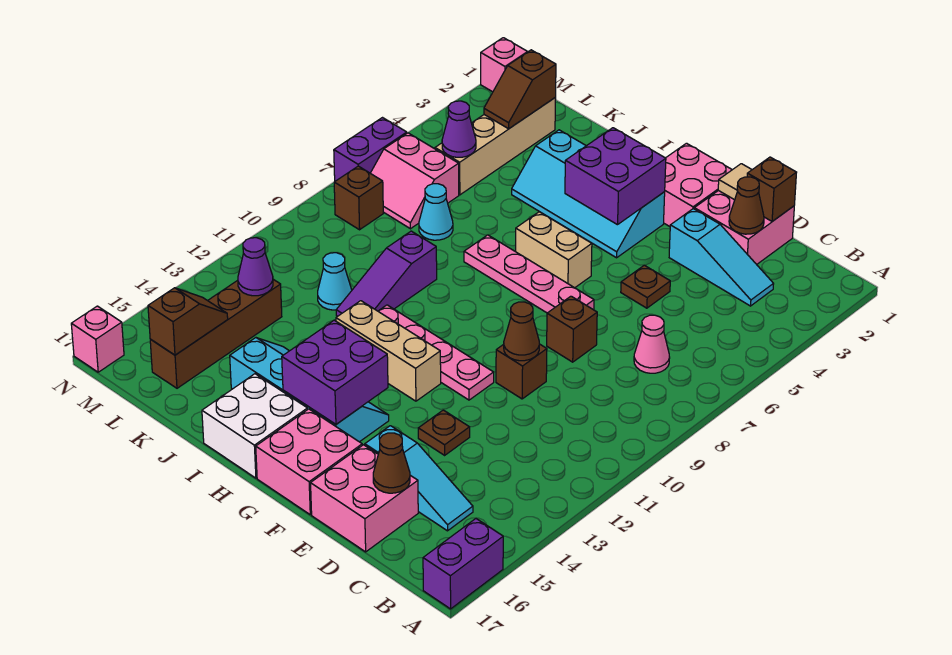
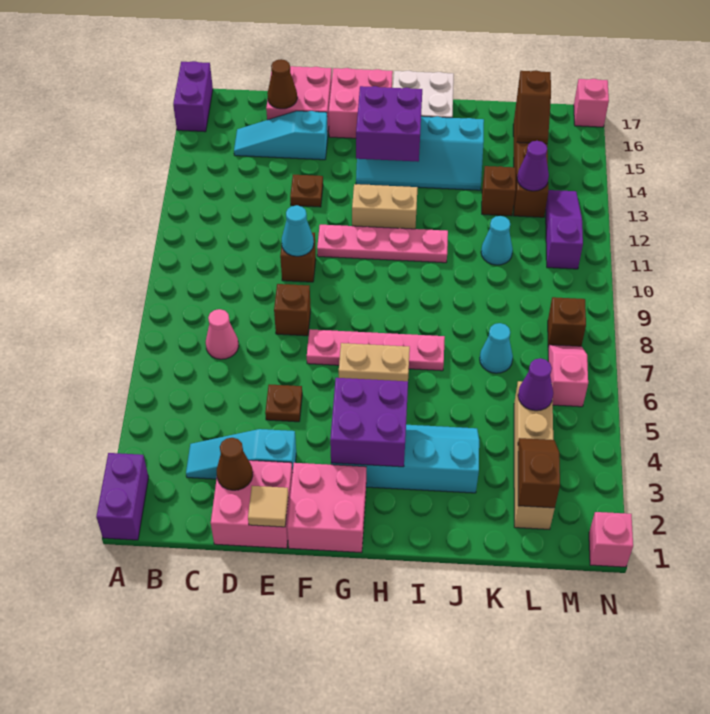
brown 1x1 brick [747,157,797,221] -> brown 1x1 brick moved to [482,166,516,216]
brown 1x1 cone [504,302,539,361] -> cyan 1x1 cone [282,205,314,256]
tan 1x3 brick [336,301,441,401] -> tan 1x2 brick [352,184,418,229]
purple 1x3 slope [336,231,437,316] -> purple 1x3 slope moved to [546,190,583,269]
pink 2x2 slope [370,133,459,229] -> pink 1x2 slope [548,345,588,407]
purple 1x2 brick [334,118,407,181] -> purple 1x2 brick moved to [96,453,149,540]

